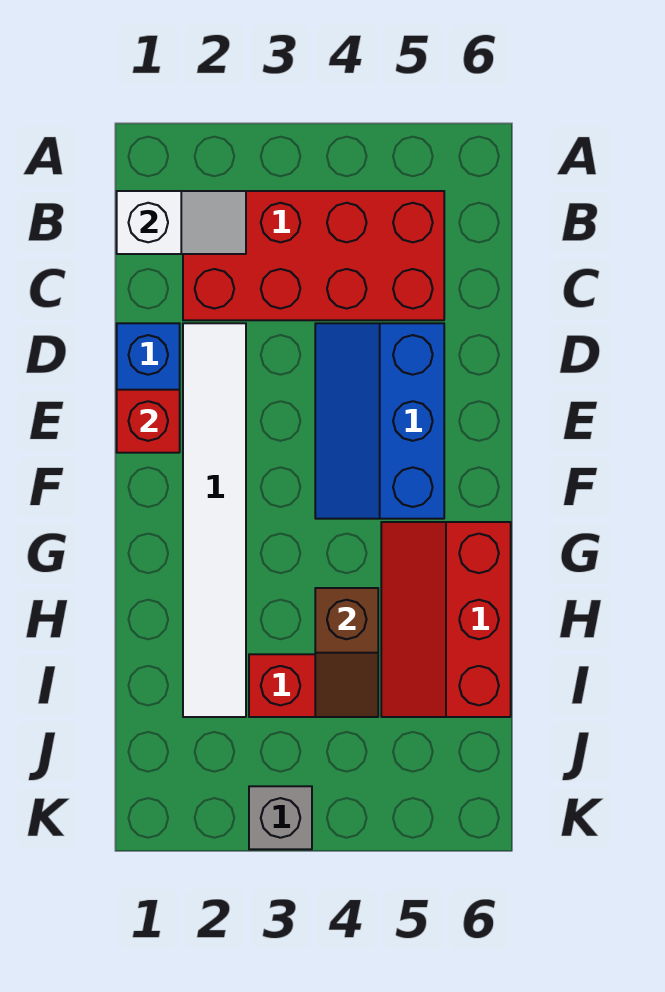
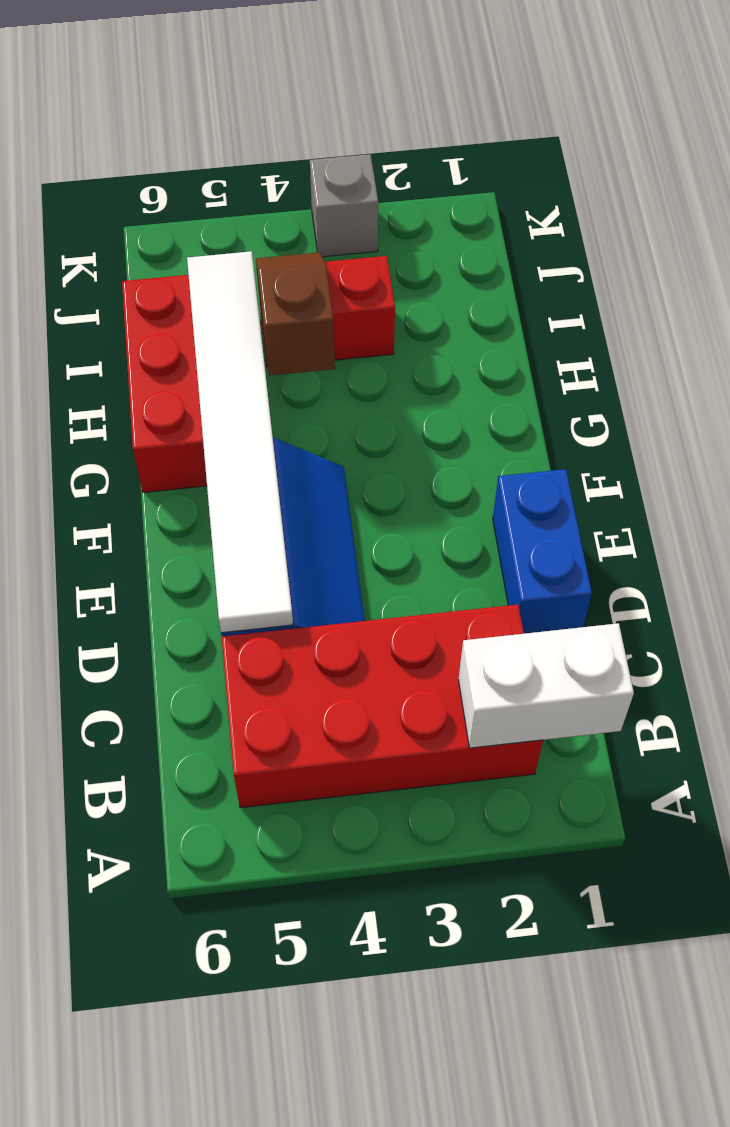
white 1x2 slope [117,191,246,254] -> white 1x2 brick [459,623,634,748]
white 1x6 tile [183,323,246,717] -> white 1x6 tile moved to [187,251,293,633]
red 1x1 brick [117,390,180,453] -> none

